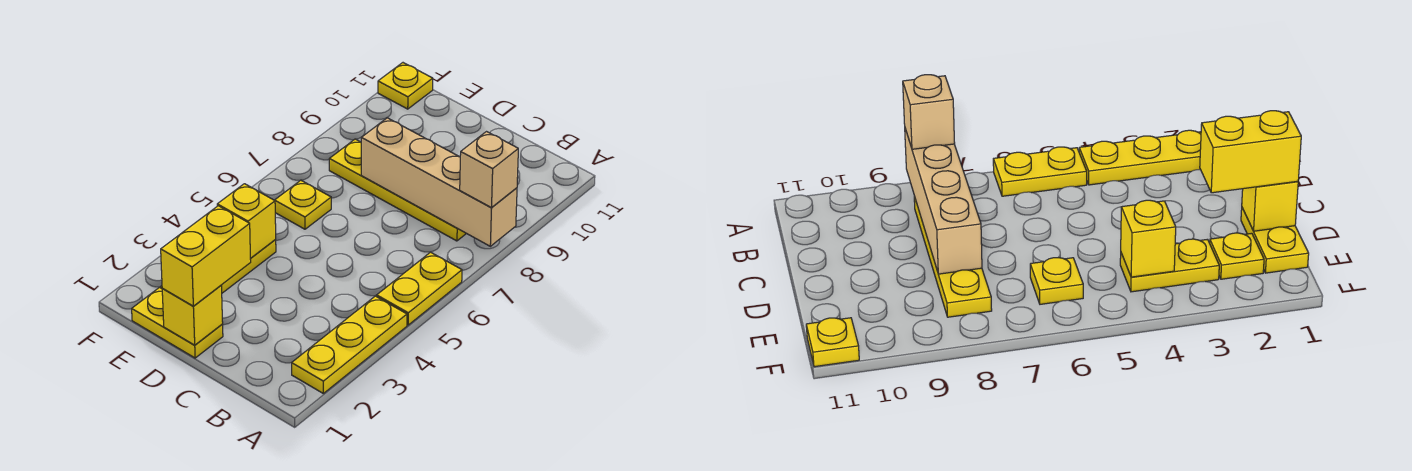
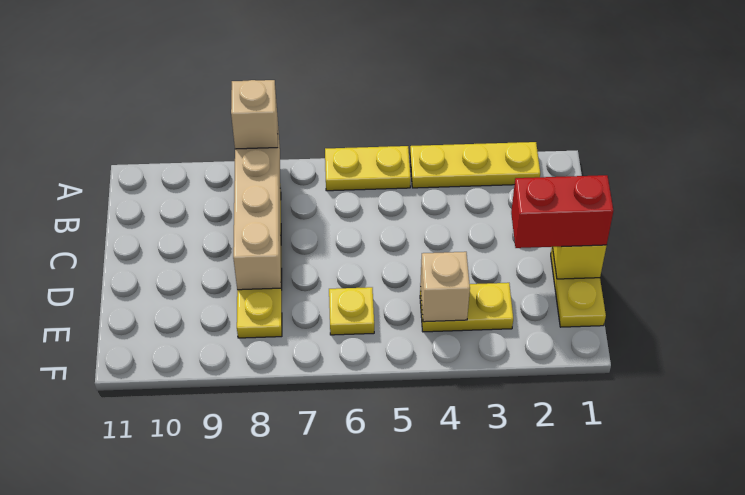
yellow 1x2 brick [161,206,251,306] -> red 1x2 brick [511,175,613,248]
yellow 1x1 plate [1210,233,1264,279] -> none
yellow 1x1 brick [217,184,276,259] -> tan 1x1 brick [420,252,470,322]
yellow 1x1 plate [378,63,433,109] -> none

